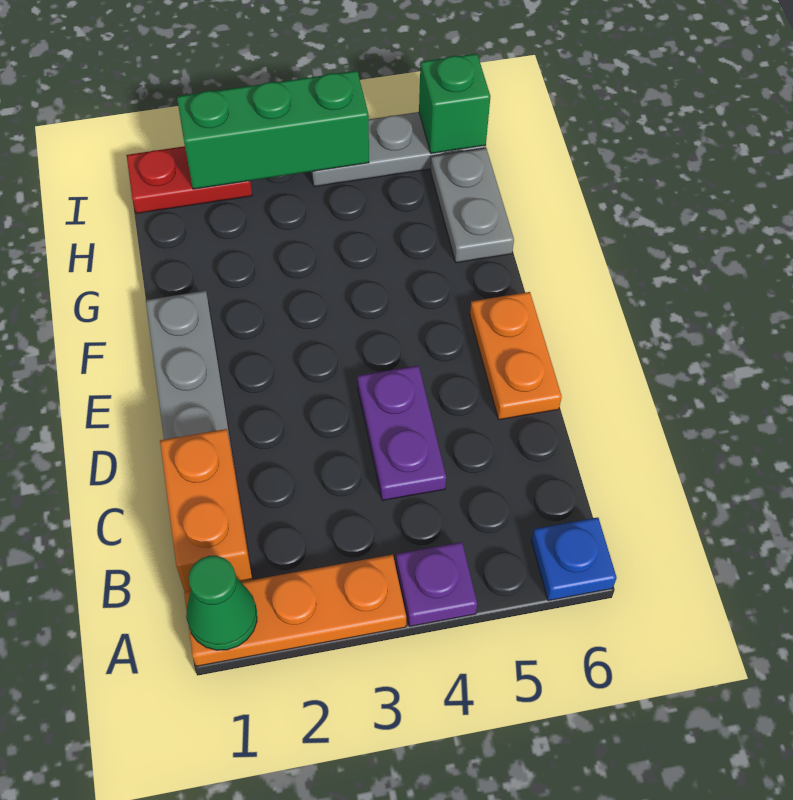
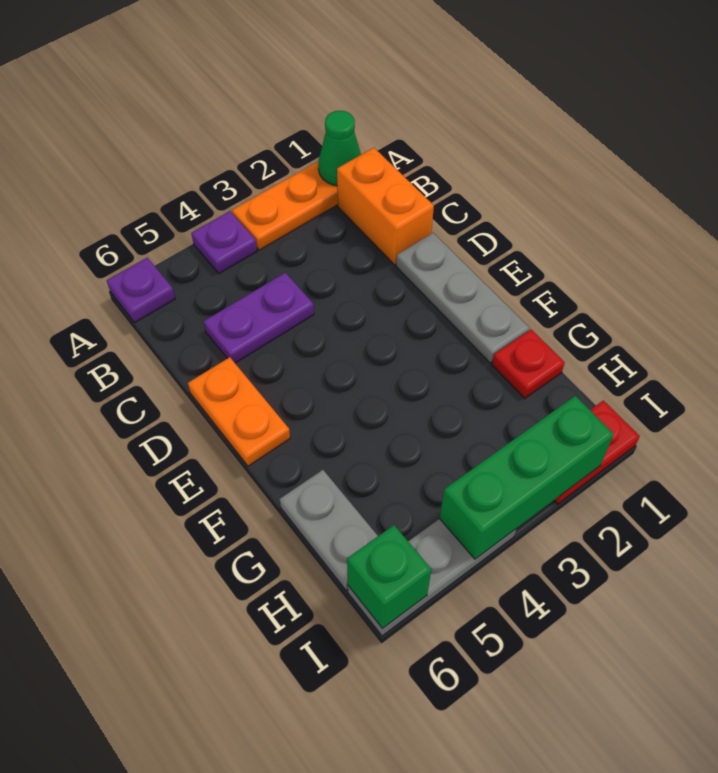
blue 1x1 plate [531,517,617,601] -> purple 1x1 plate [107,258,175,322]
purple 1x2 plate [357,365,446,500] -> purple 1x2 plate turned to [204,273,314,363]
none -> red 1x1 plate [492,329,565,399]

